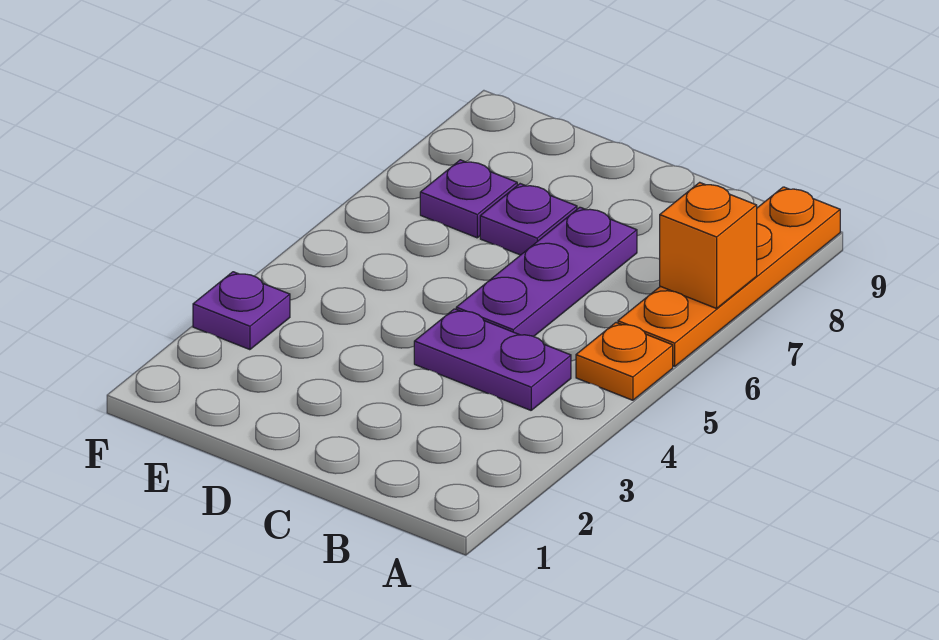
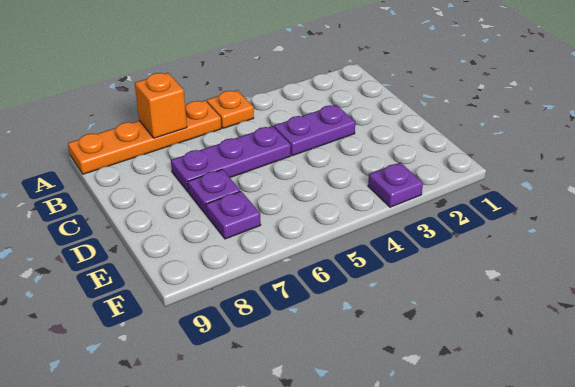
purple 1x2 plate [414,309,571,410] -> purple 1x2 plate turned to [274,105,355,156]

